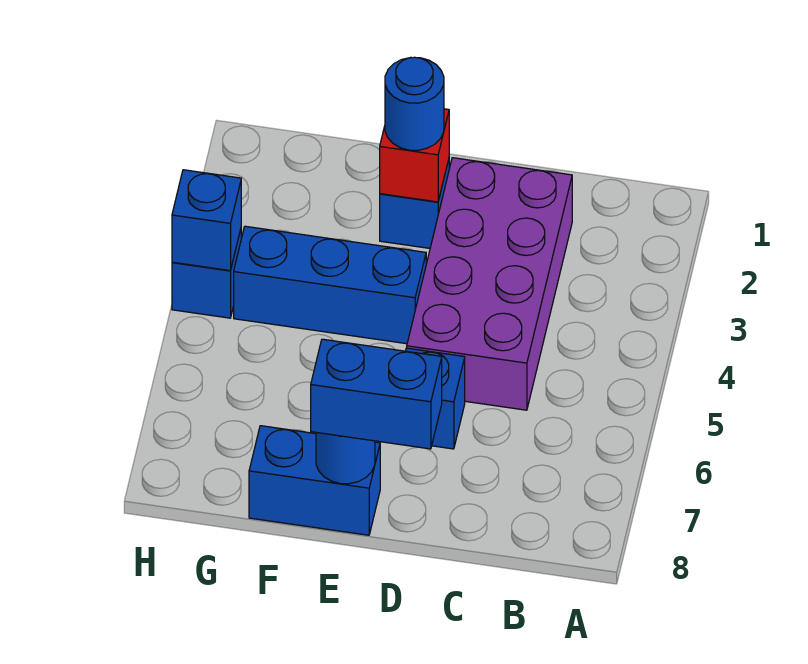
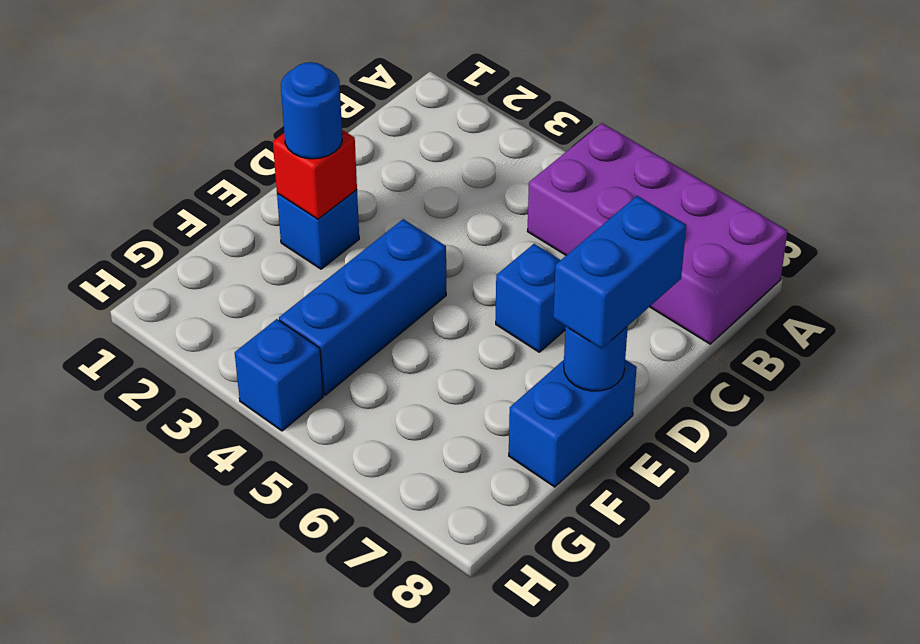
purple 2x4 brick [407,158,572,410] -> purple 2x4 brick moved to [527,123,787,344]
blue 1x1 brick [172,170,241,271] -> none

